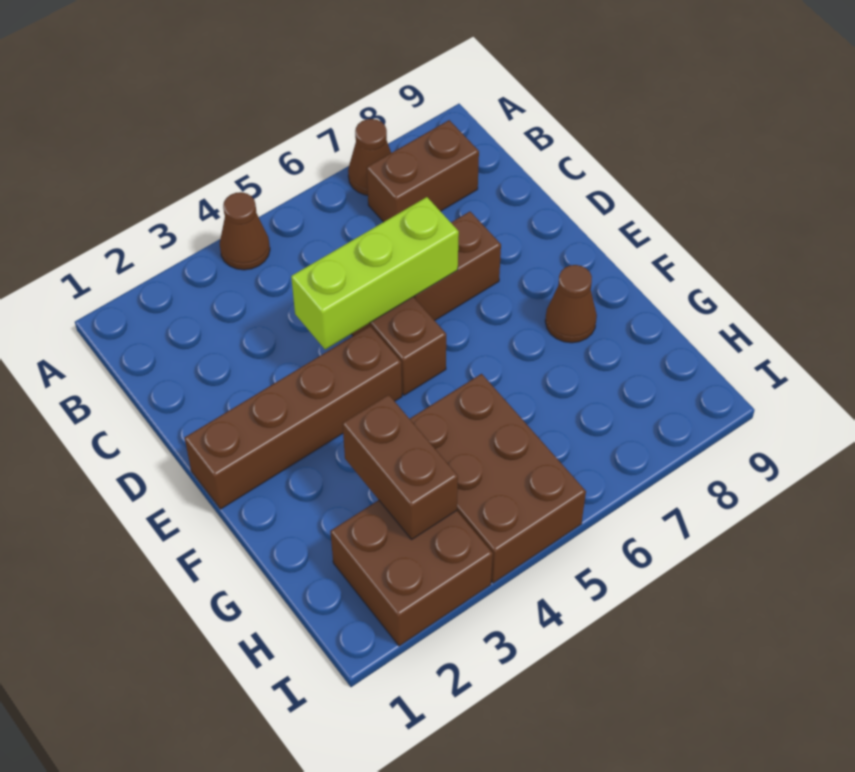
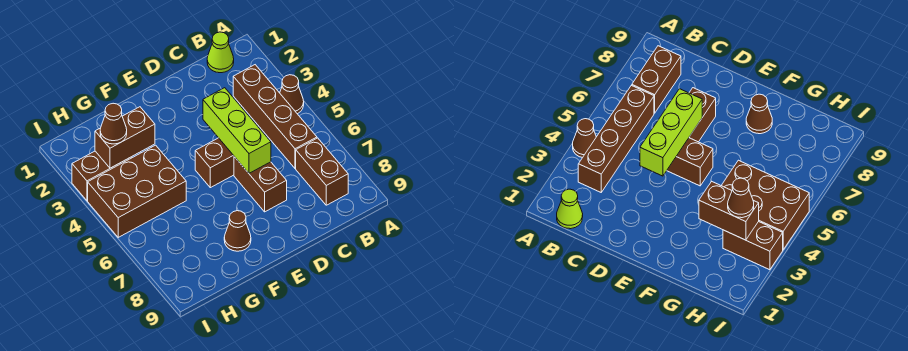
brown 1x1 cone [348,119,391,195] -> brown 1x1 cone moved to [100,103,127,144]
none -> lime 1x1 cone [207,32,234,73]
brown 1x4 brick [185,326,402,509] -> brown 1x4 brick moved to [233,65,317,169]
brown 2x2 brick [330,500,493,646] -> brown 1x2 brick [72,151,132,201]

